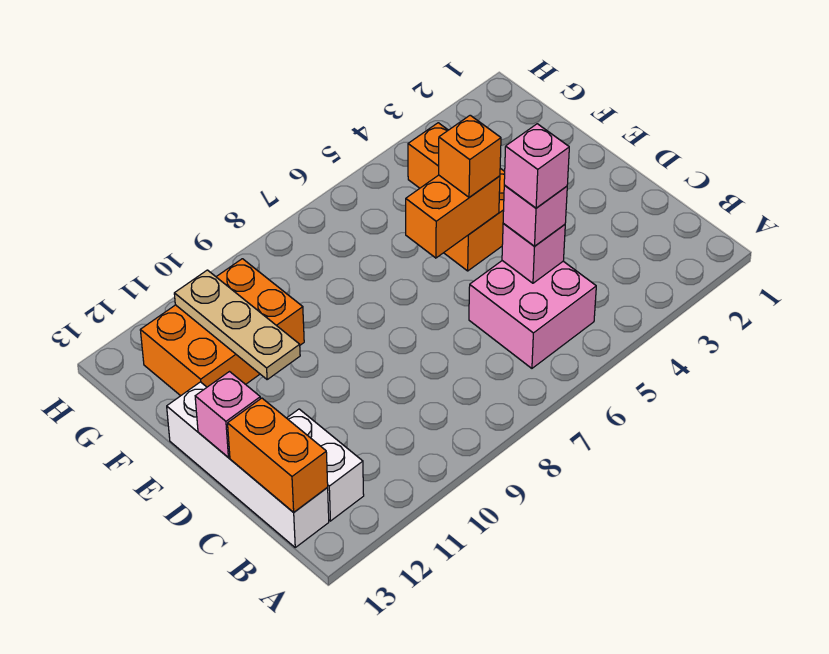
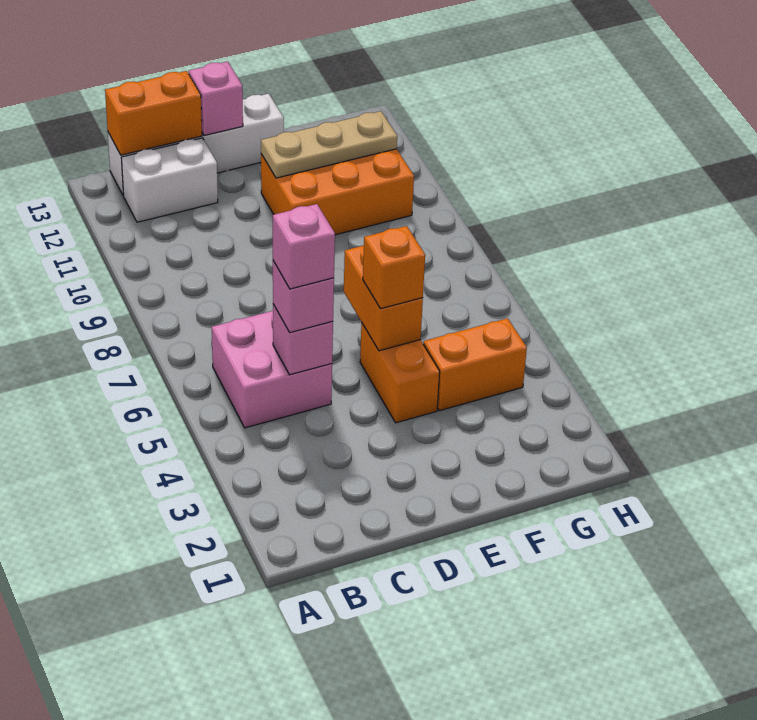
orange 2x3 brick [140,259,304,396] -> orange 2x3 brick turned to [261,149,414,235]

